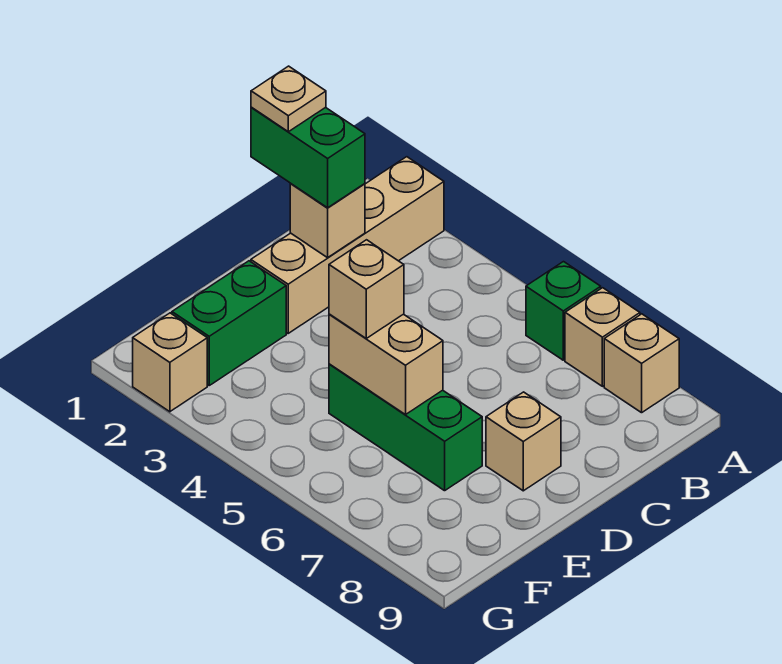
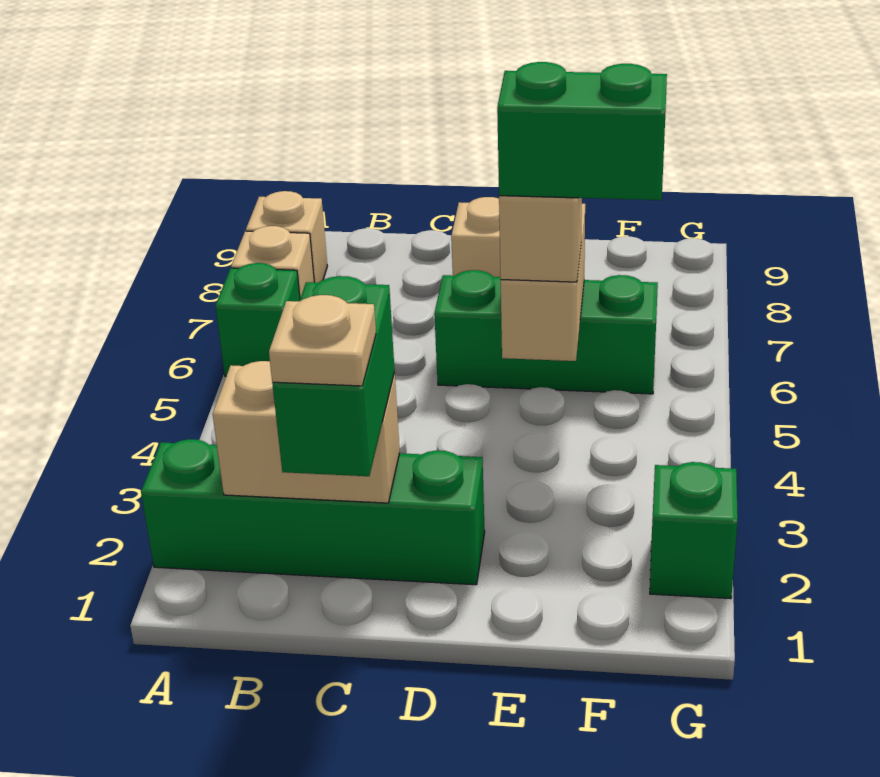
tan 1x4 brick [251,157,444,333] -> green 1x4 brick [141,439,485,585]
tan 1x1 brick [290,183,365,258] -> tan 1x2 brick [213,361,400,503]
green 1x2 brick [172,261,286,385] -> green 1x2 brick moved to [497,62,667,200]
green 1x3 brick [329,364,482,491] -> green 1x3 brick turned to [434,270,658,394]
tan 1x1 brick [133,313,207,412] -> green 1x1 brick [650,462,738,599]

